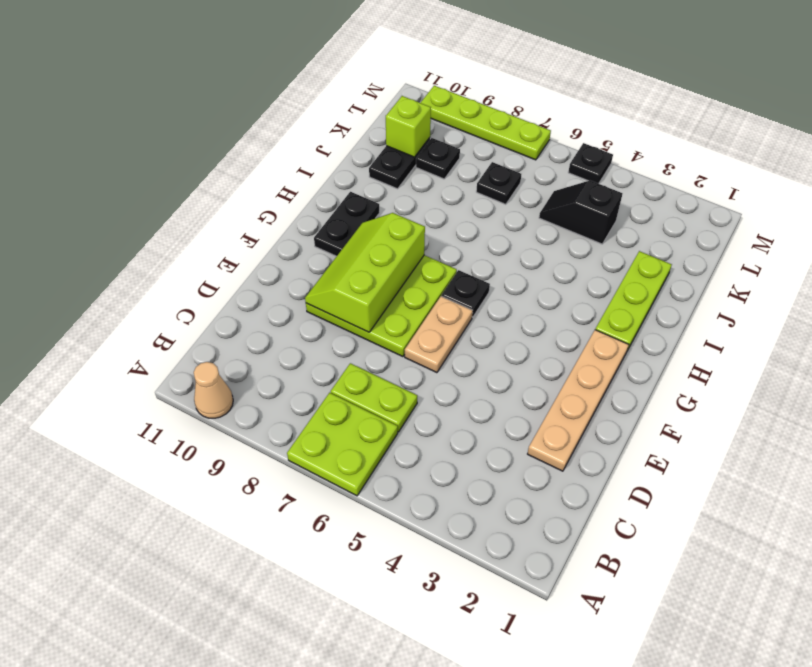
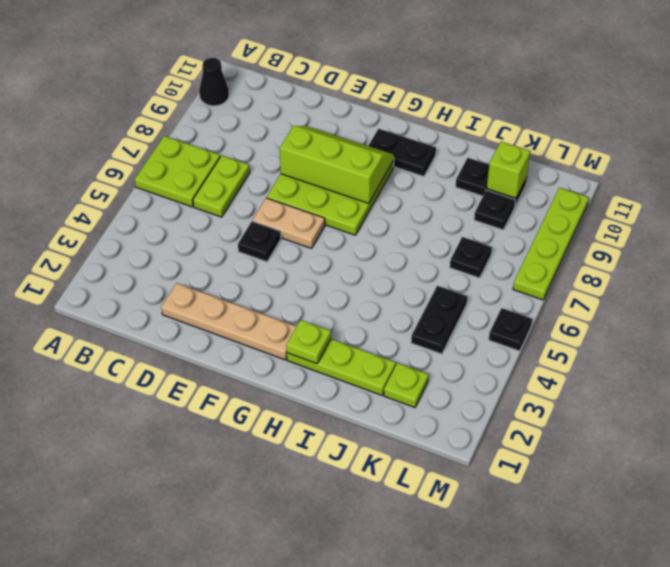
tan 1x1 cone [194,362,233,418] -> black 1x1 cone [199,58,229,106]
black 1x1 plate [442,270,490,317] -> black 1x1 plate moved to [238,221,281,262]
none -> lime 1x1 plate [286,320,331,364]
none -> lime 1x1 plate [384,363,429,408]
black 1x2 slope [539,180,623,244] -> black 1x2 plate [411,286,467,354]

